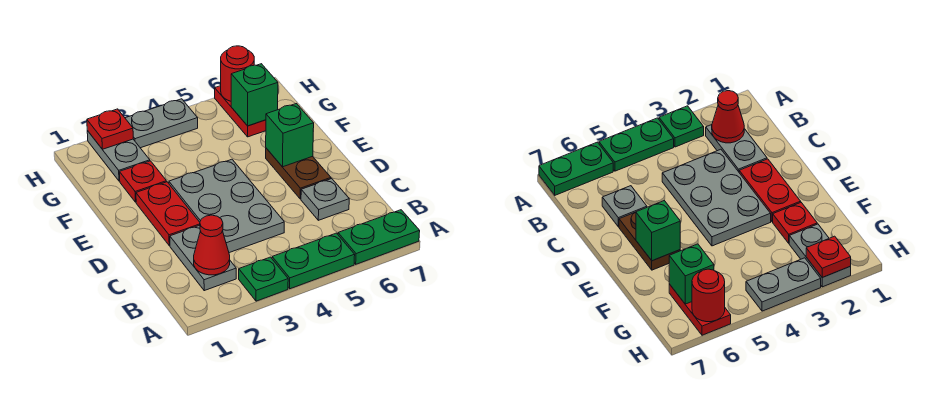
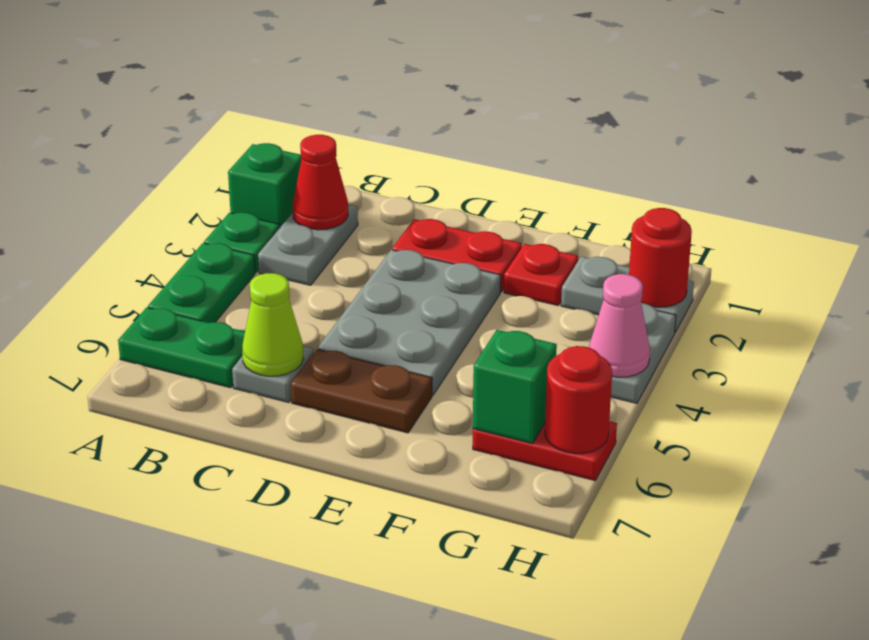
green 1x2 plate [338,210,420,264] -> green 1x2 plate turned to [118,307,245,388]
grey 1x2 plate [170,225,236,291] -> grey 1x2 plate turned to [258,204,358,285]
grey 2x3 plate [169,159,284,253] -> grey 2x3 plate turned to [318,250,501,396]
none -> lime 1x1 cone [242,273,303,376]
green 1x1 brick [266,104,314,167] -> green 1x1 brick moved to [228,143,302,227]
red 1x1 plate [87,109,133,149] -> red 1x1 round brick [629,208,692,307]
none -> pink 1x1 cone [589,274,650,377]

